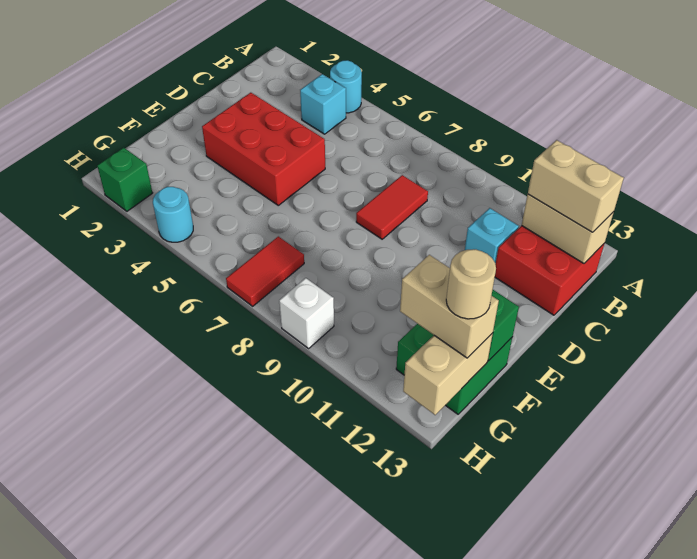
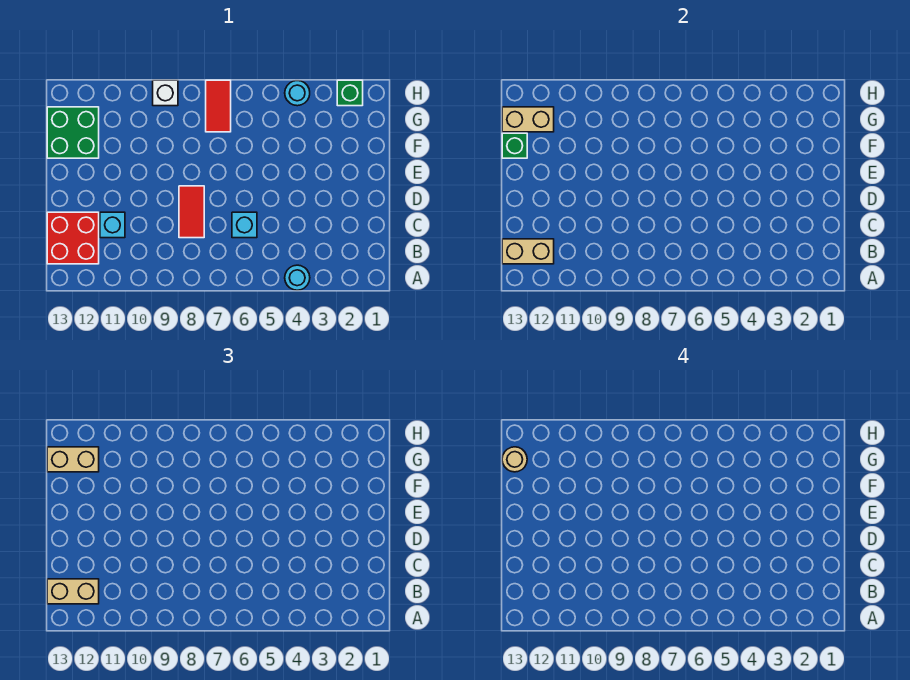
cyan 1x1 brick [300,74,346,134] -> cyan 1x1 brick moved to [232,212,257,238]
red 2x3 brick [202,93,325,205] -> none
tan 1x2 brick [403,333,493,415] -> tan 1x2 brick turned to [502,107,554,132]

